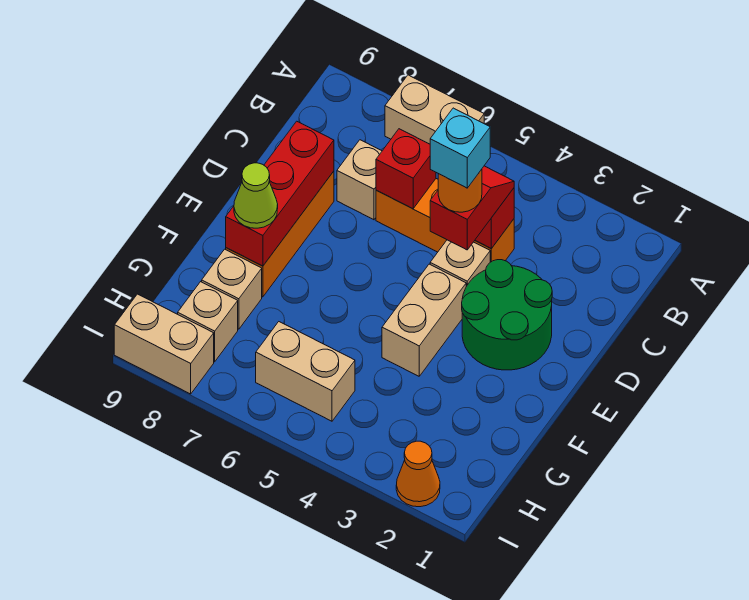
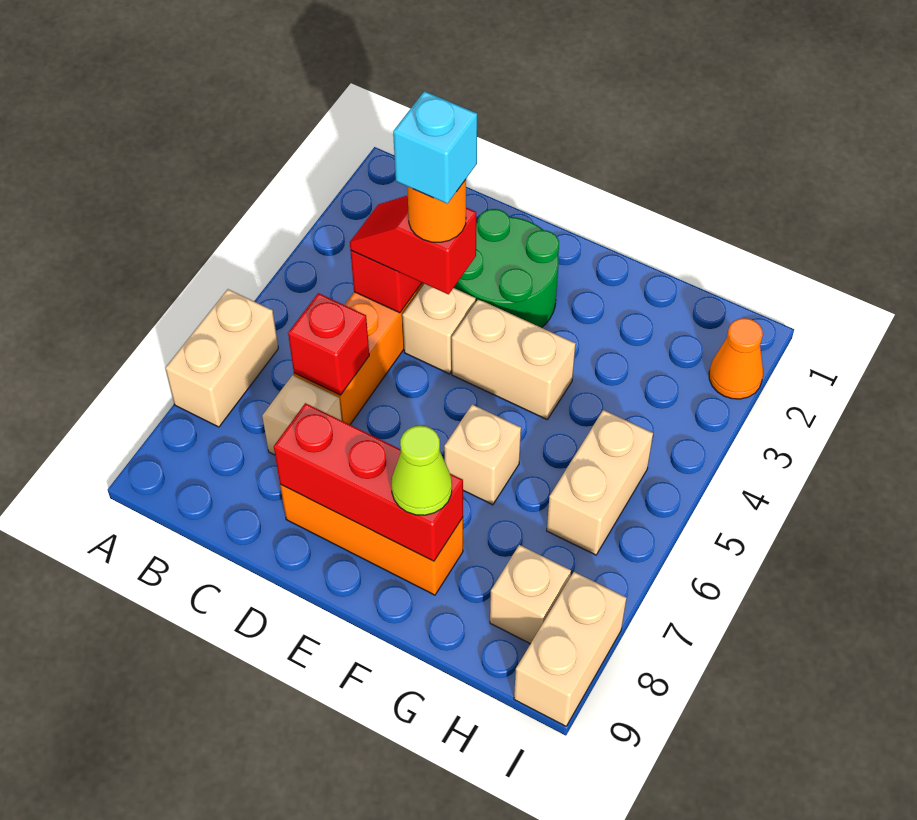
tan 1x1 brick [202,249,262,329] -> tan 1x1 brick moved to [444,404,521,505]

